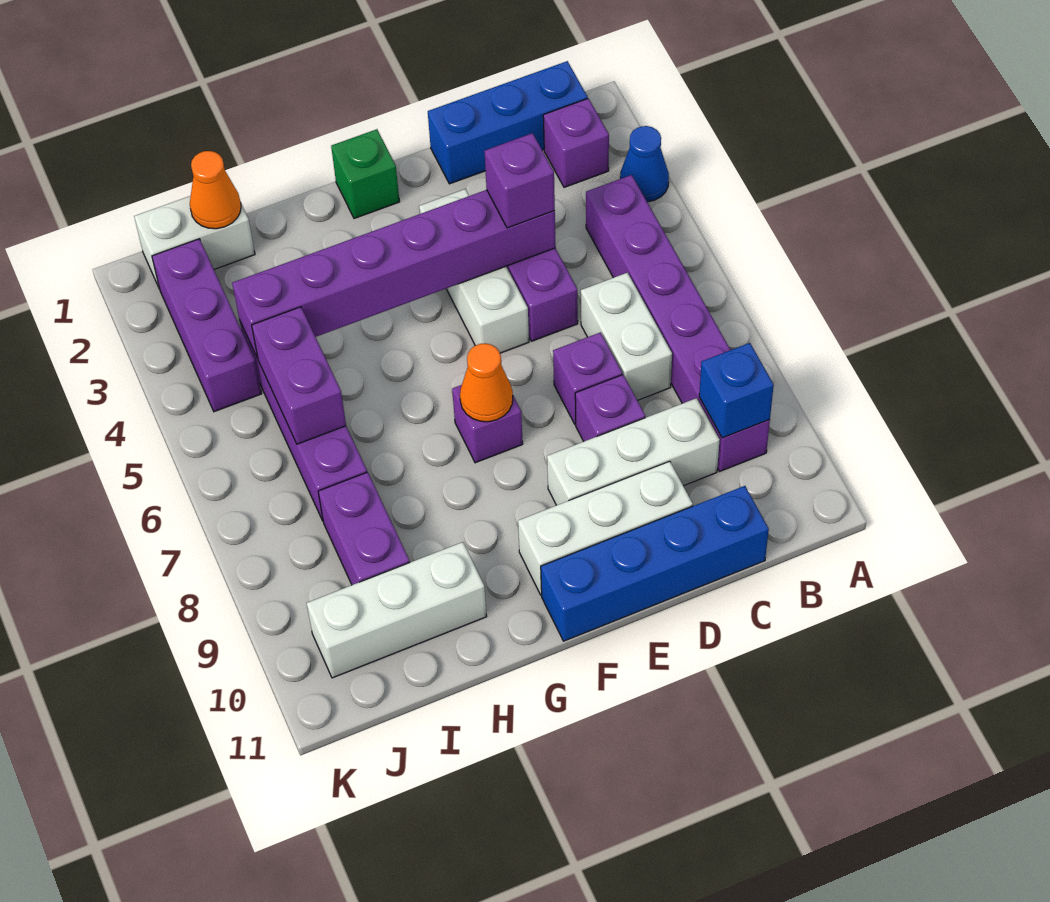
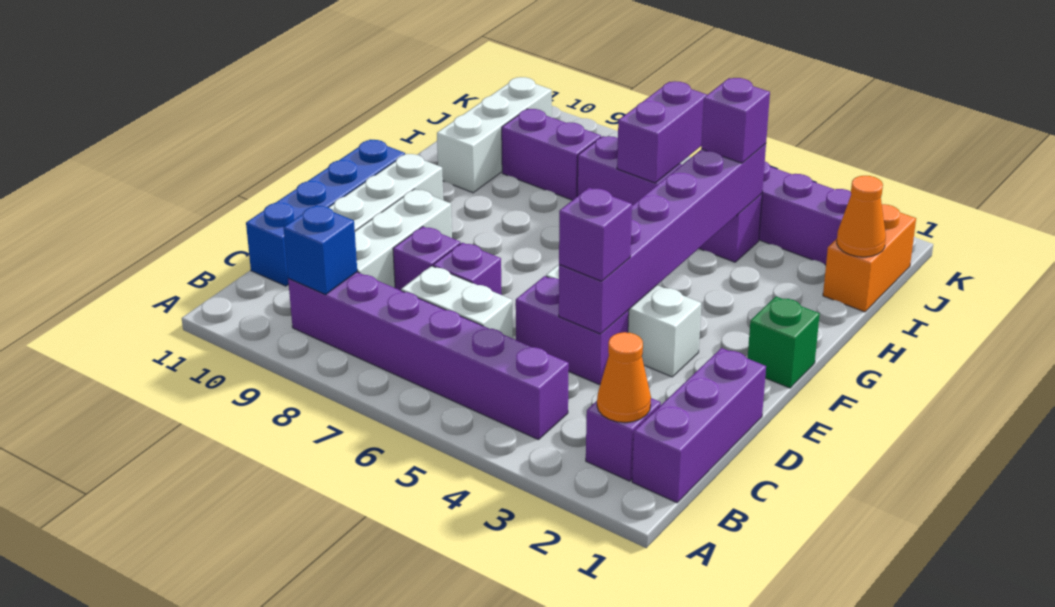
blue 1x1 cone [620,126,669,202] -> none
blue 1x3 brick [428,61,588,184] -> purple 1x3 brick [632,348,766,503]
purple 1x1 brick [452,385,523,463] -> purple 1x1 brick moved to [701,78,770,163]
orange 1x1 cone [460,344,513,422] -> orange 1x1 cone moved to [597,332,651,422]
white 1x2 brick [134,196,255,289] -> orange 1x2 brick [823,204,916,312]
purple 1x2 brick [252,307,346,444] -> purple 1x2 brick turned to [617,81,707,183]

